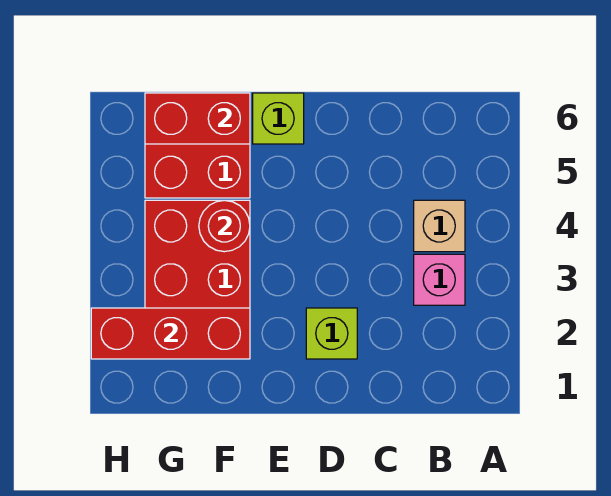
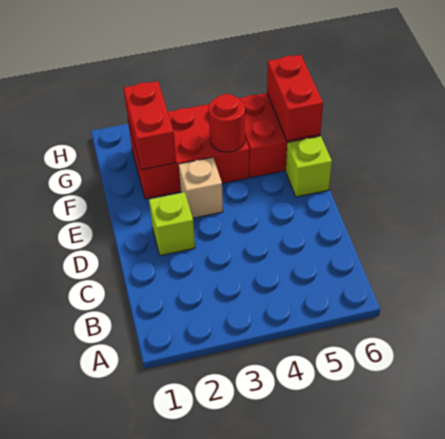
pink 1x1 brick [414,254,465,305] -> none
tan 1x1 brick [414,200,465,252] -> tan 1x1 brick moved to [179,157,223,218]
red 1x3 brick [91,308,250,359] -> red 1x2 brick [124,81,176,170]

